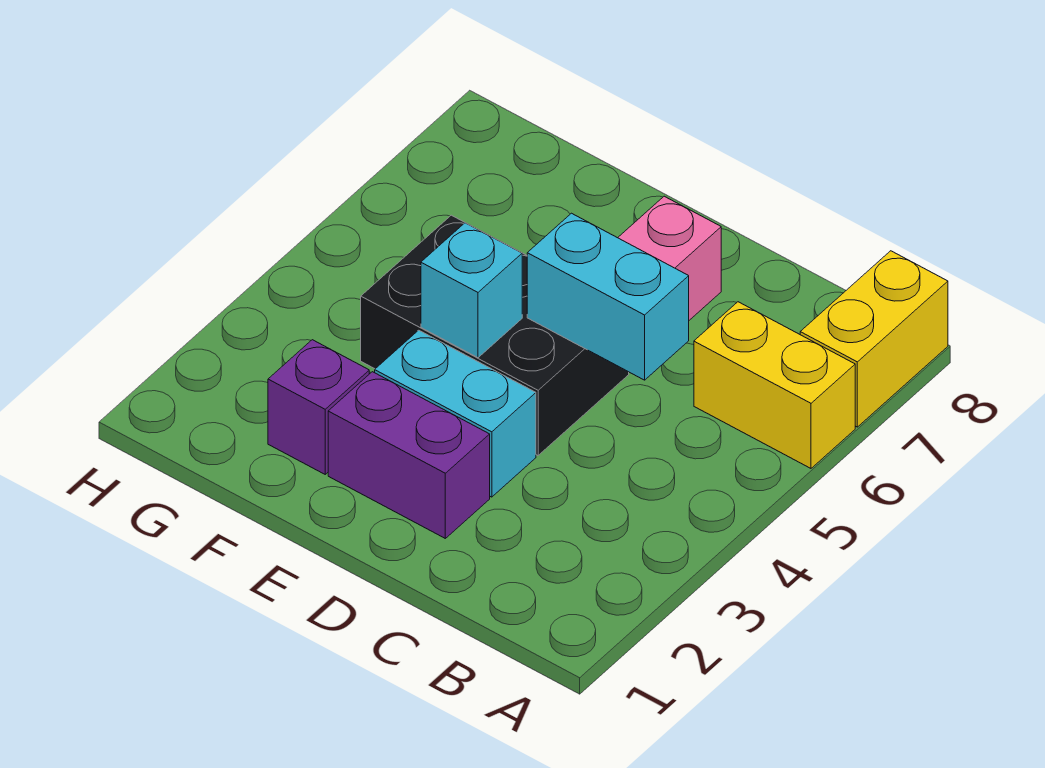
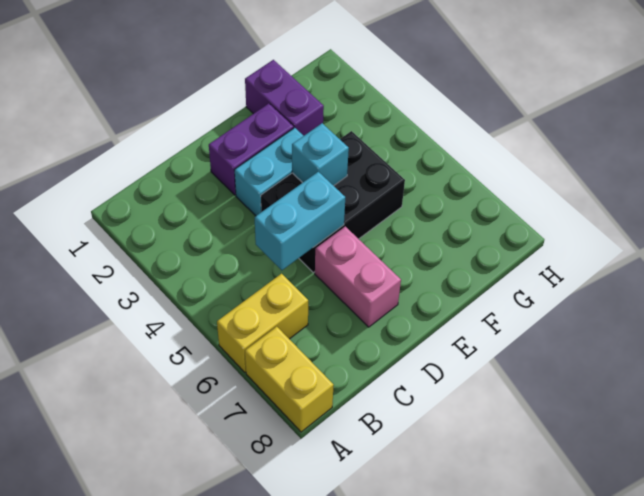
purple 1x1 brick [268,340,369,474] -> purple 1x2 brick [245,60,324,136]

